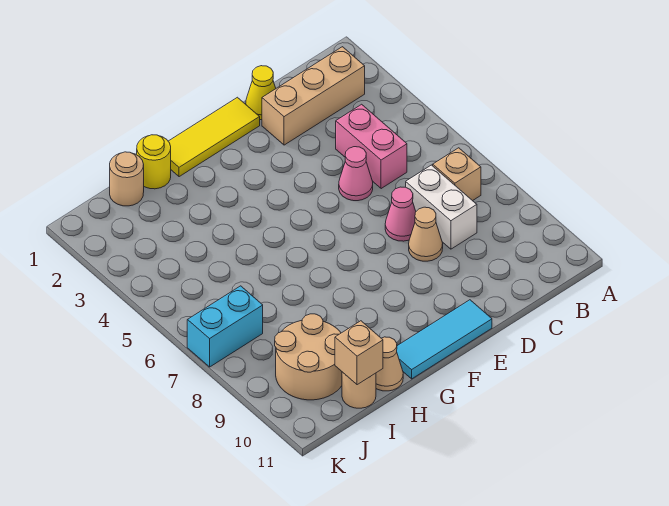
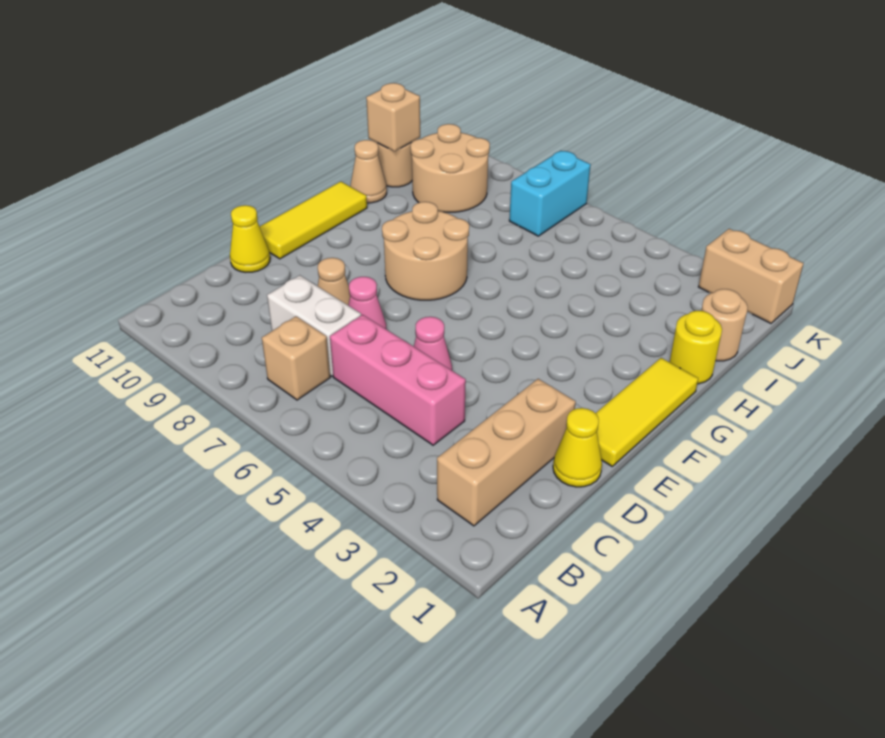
pink 1x2 brick [336,104,407,189] -> pink 1x3 brick [330,315,466,445]
none -> yellow 1x1 cone [230,205,270,272]
cyan 1x3 tile [397,300,492,379] -> yellow 1x3 tile [260,182,367,259]
none -> tan 2x2 round brick [382,202,469,300]
none -> tan 1x2 brick [699,229,804,323]

